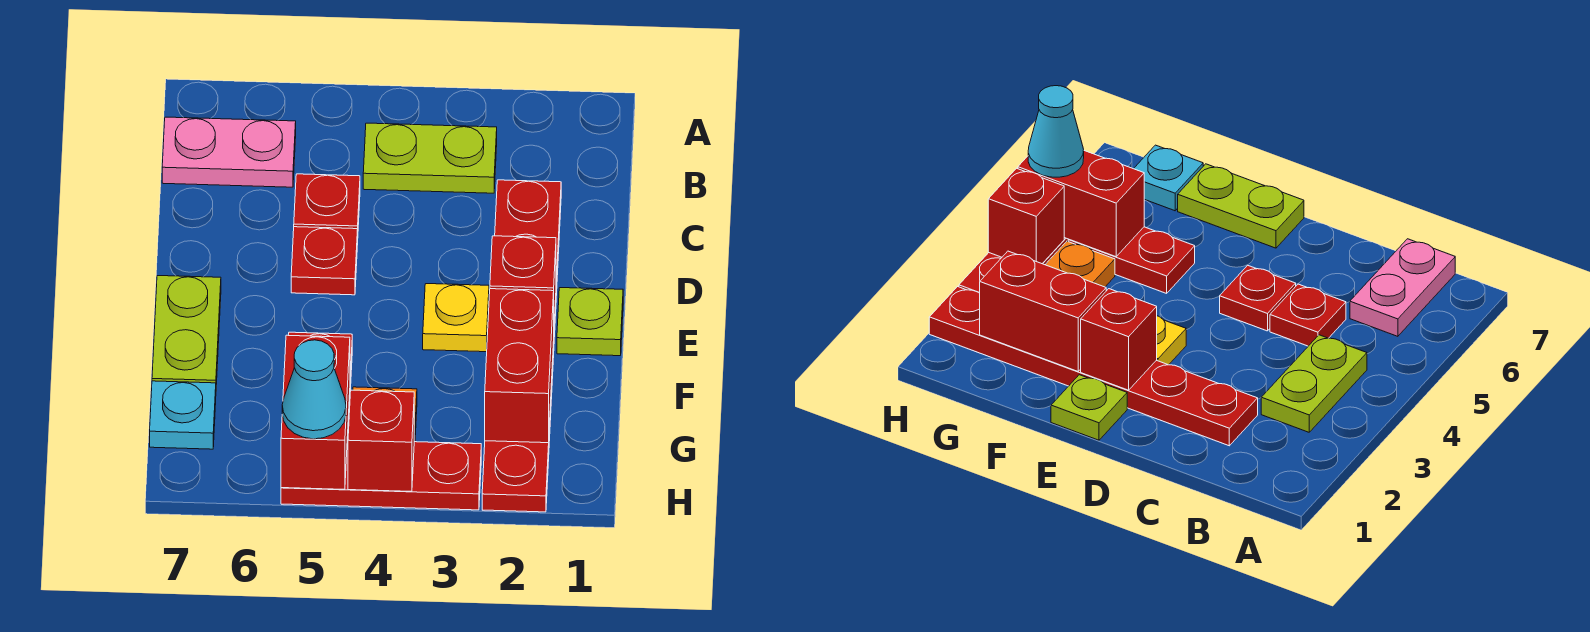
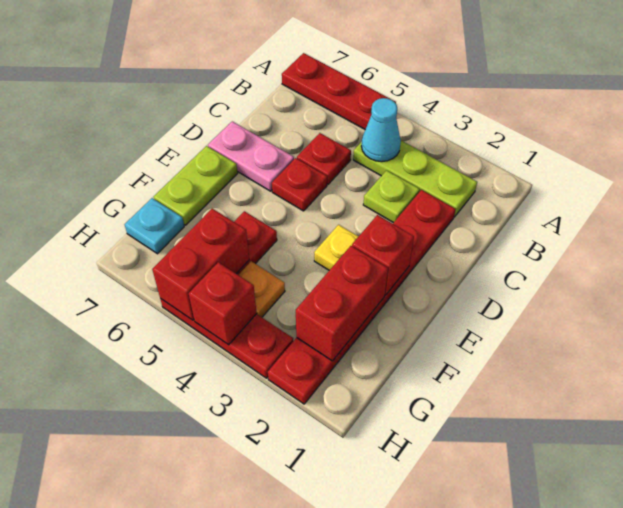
none -> red 1x3 plate [282,53,396,129]
lime 1x2 plate [363,123,497,193] -> lime 1x3 plate [353,141,477,217]
pink 1x2 plate [162,117,296,187] -> pink 1x2 plate moved to [208,121,294,191]
lime 1x1 plate [557,288,623,356] -> lime 1x1 plate moved to [363,170,420,223]
cyan 1x1 cone [282,340,346,439] -> cyan 1x1 cone moved to [361,98,401,162]

